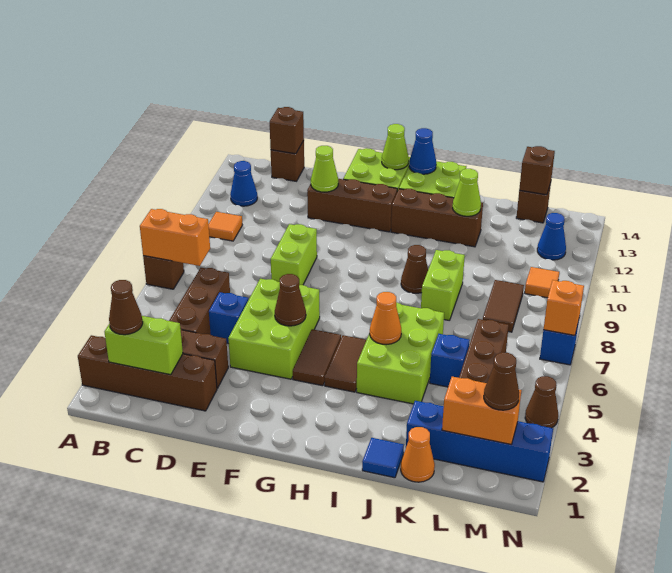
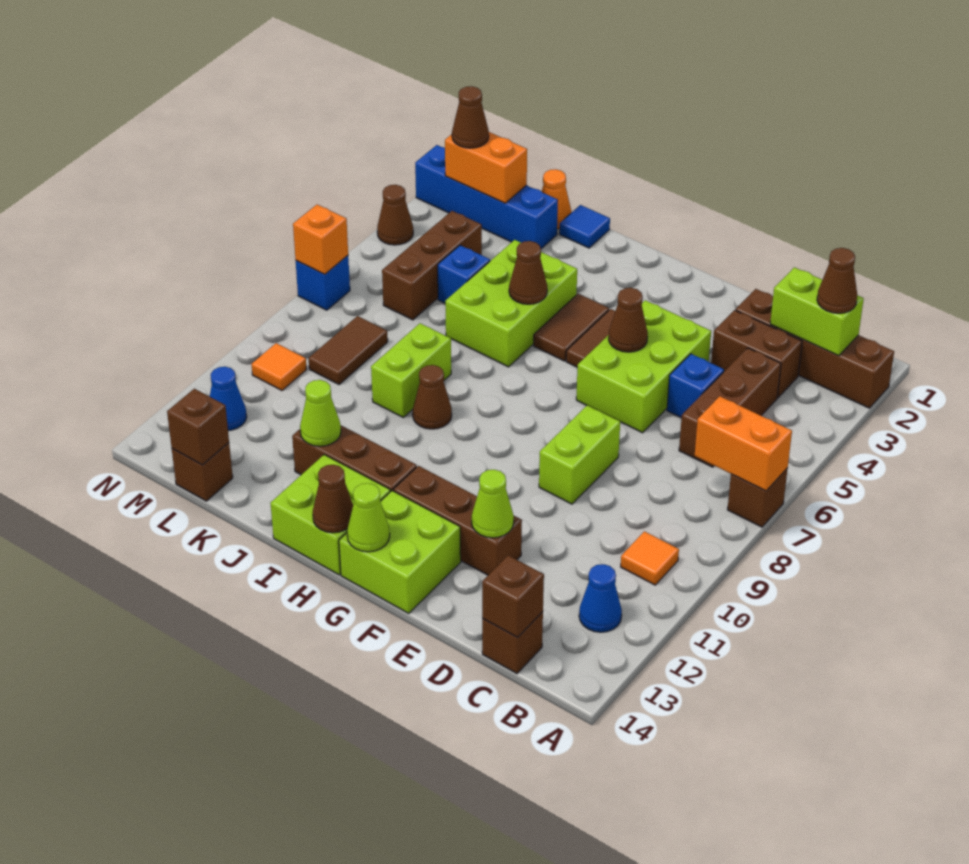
blue 1x1 cone [409,128,436,174] -> brown 1x1 cone [313,465,353,533]
orange 1x1 cone [370,292,401,345] -> brown 1x1 cone [509,241,547,304]

